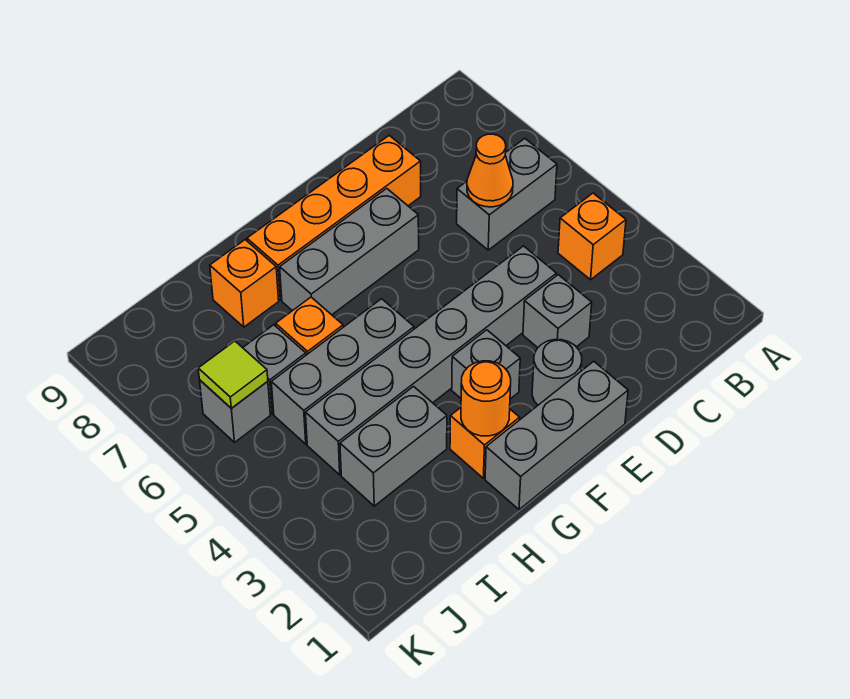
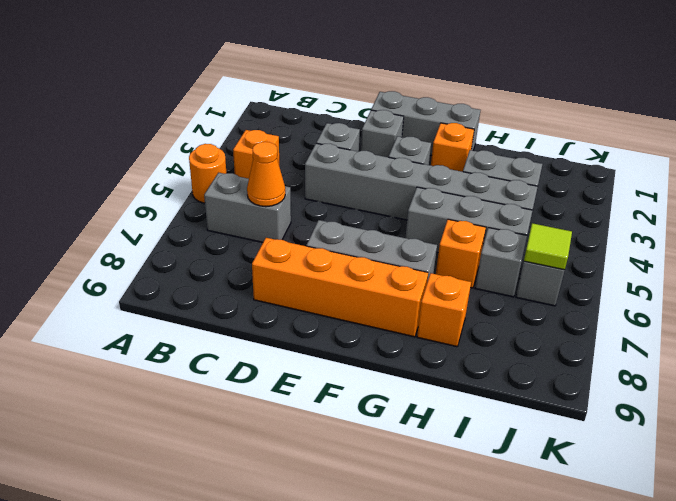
grey 1x1 round brick [532,340,582,405] -> grey 1x1 brick [361,110,404,157]
orange 1x1 round brick [461,361,511,436] -> orange 1x1 round brick moved to [189,144,226,203]

